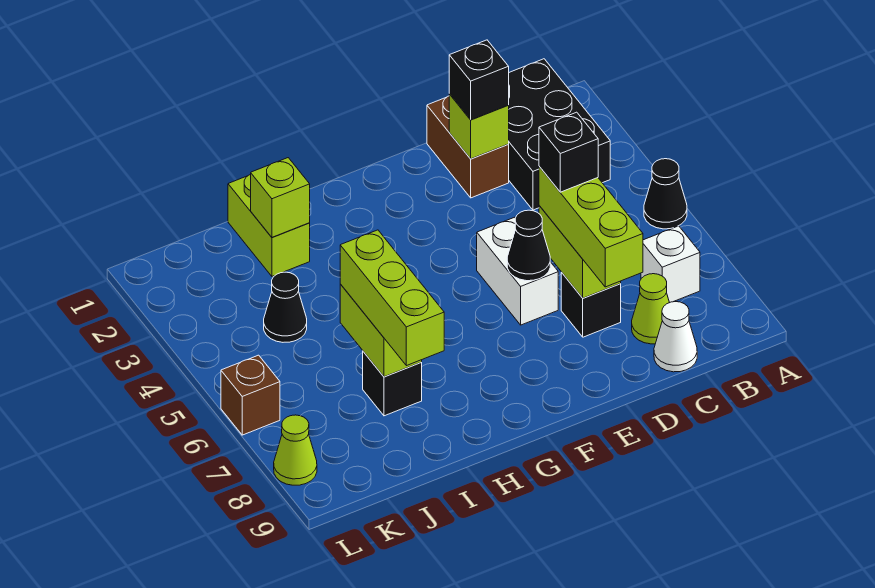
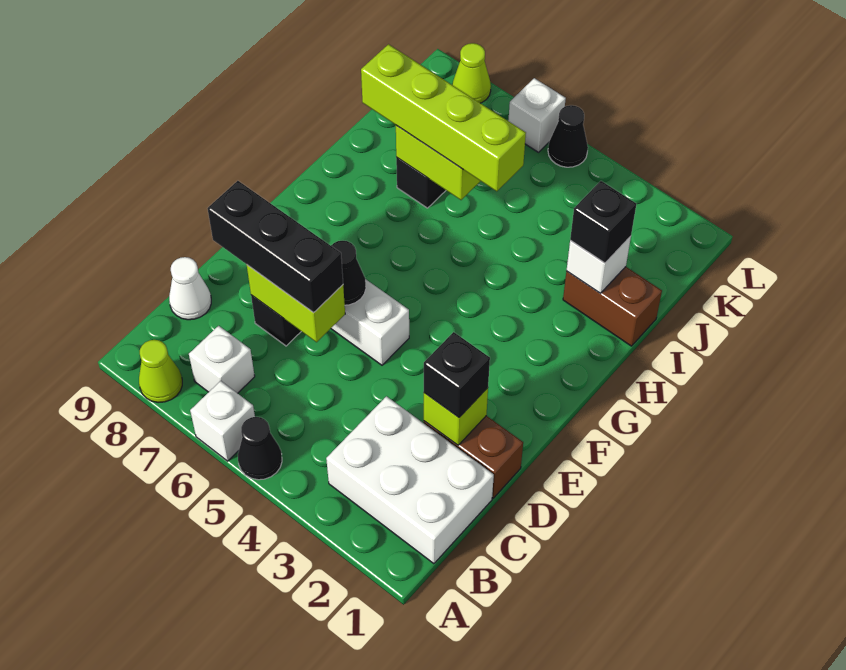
none -> white 1x1 brick [190,381,255,461]
black 2x3 brick [508,59,610,210] -> white 2x3 brick [326,396,494,564]
lime 1x1 cone [632,274,669,344] -> lime 1x1 cone moved to [139,340,182,403]
lime 1x3 brick [539,167,643,287] -> black 1x3 brick [207,181,343,313]
black 1x1 brick [539,112,598,192] -> black 1x1 brick moved to [570,181,636,263]
lime 1x2 brick [228,174,310,276] -> brown 1x2 brick [563,267,662,346]
lime 1x1 brick [251,158,310,237] -> white 1x1 brick [566,236,631,293]
lime 1x3 brick [340,230,444,366] -> lime 1x4 brick [361,44,526,191]
black 1x1 cone [264,272,307,342] -> black 1x1 cone moved to [548,105,588,167]
brown 1x1 brick [221,355,280,435] -> white 1x1 brick [508,78,566,152]

